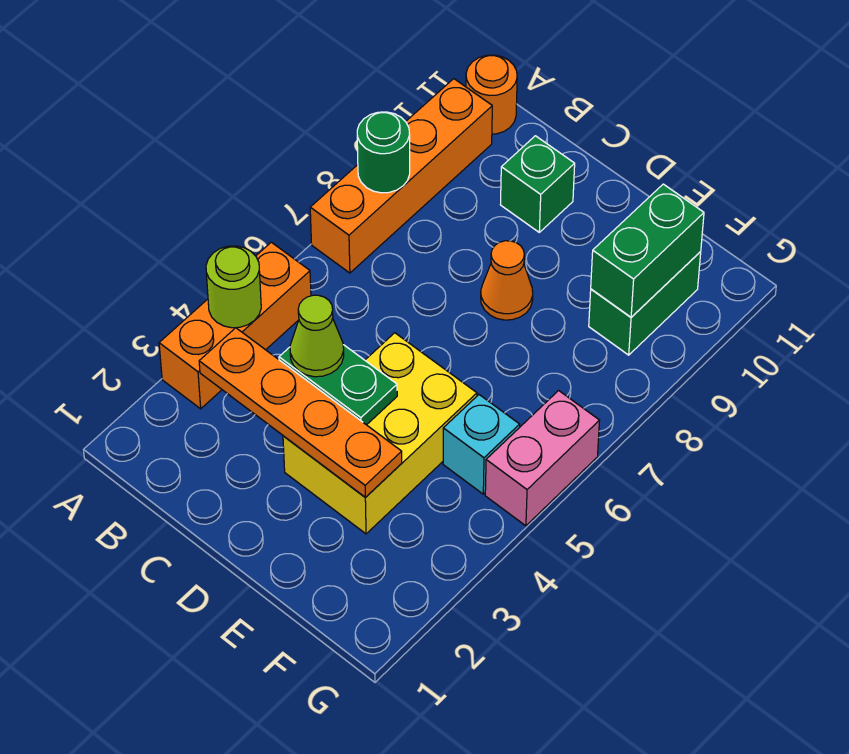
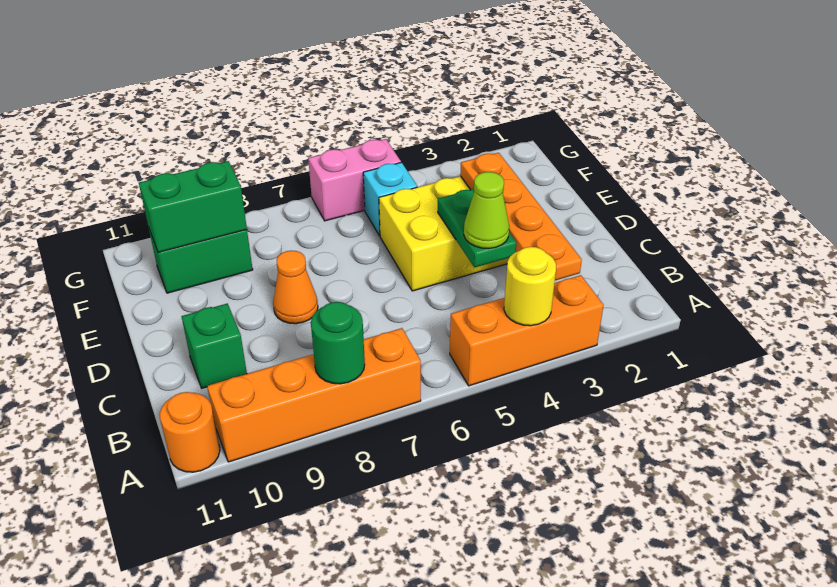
lime 1x1 round brick [206,246,261,328] -> yellow 1x1 round brick [504,247,556,326]

